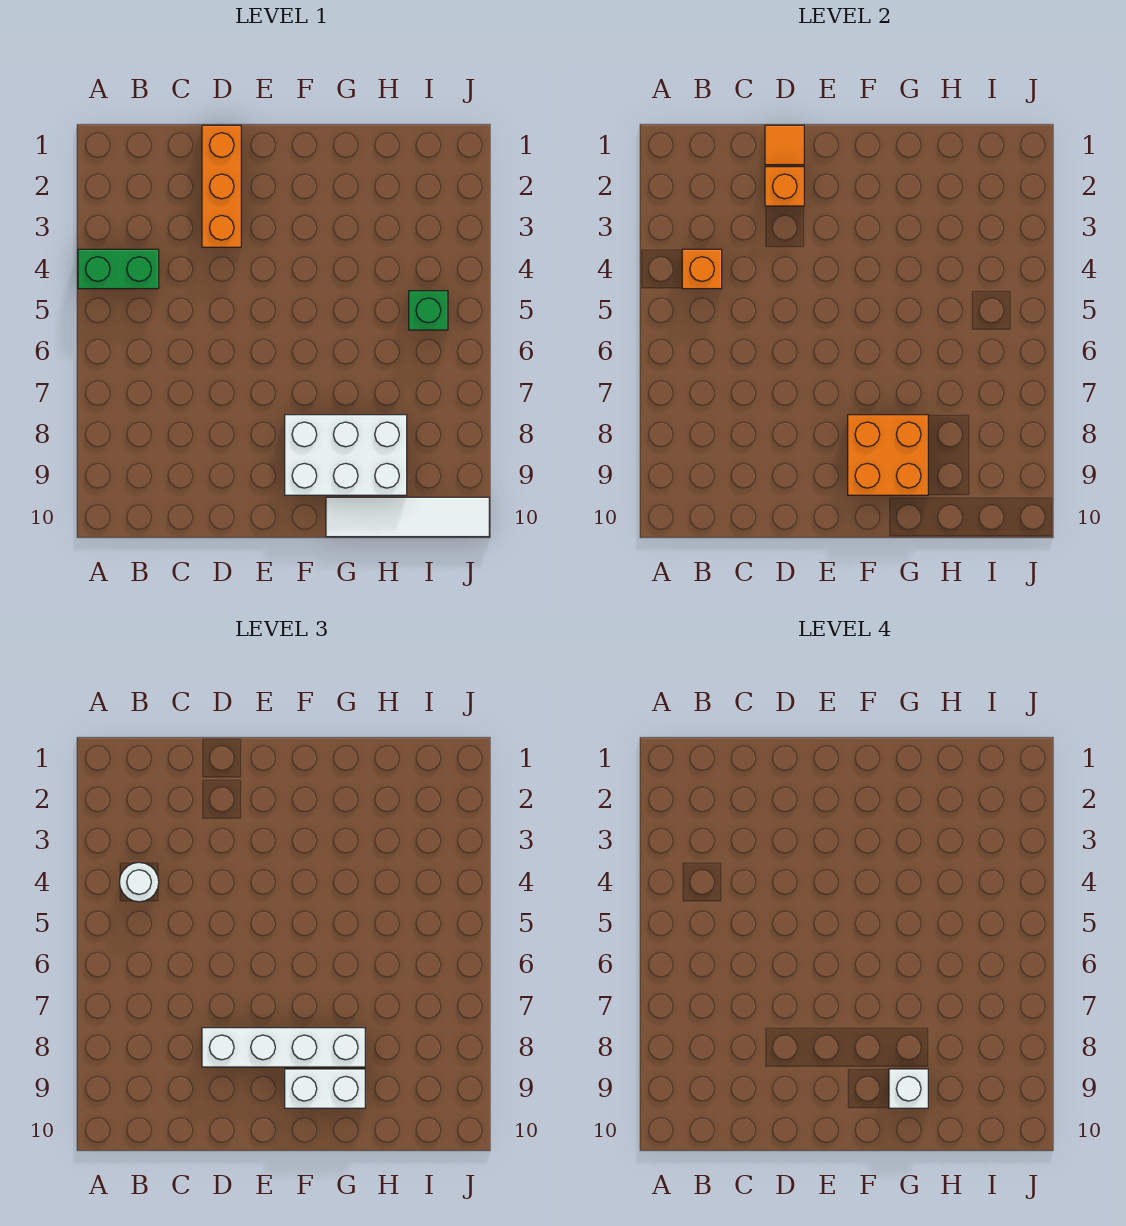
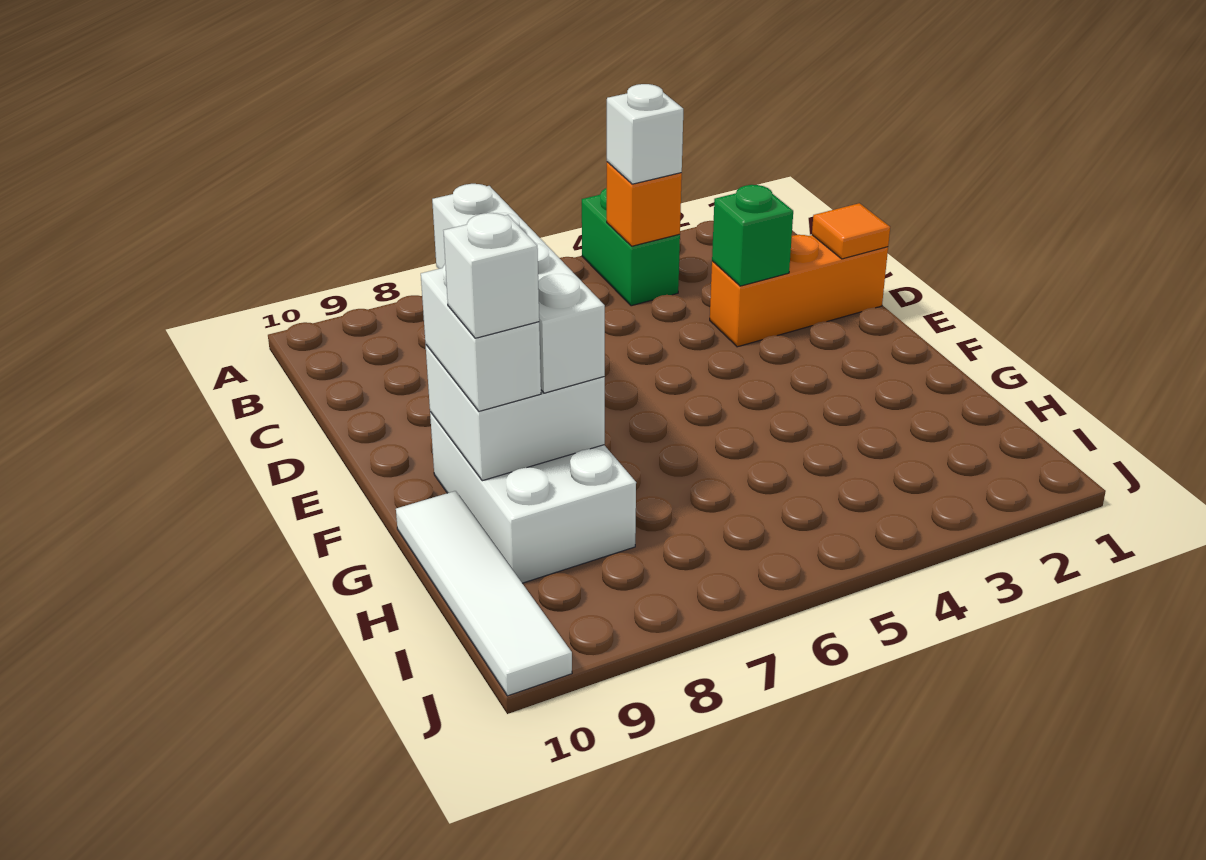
white 1x1 round brick [119,863,159,902] -> white 1x1 brick [607,84,683,184]
orange 1x1 brick [765,167,804,206] -> none
orange 2x2 brick [848,415,928,495] -> white 2x2 brick [426,345,605,481]
green 1x1 brick [409,291,448,330] -> green 1x1 brick moved to [712,185,793,286]

